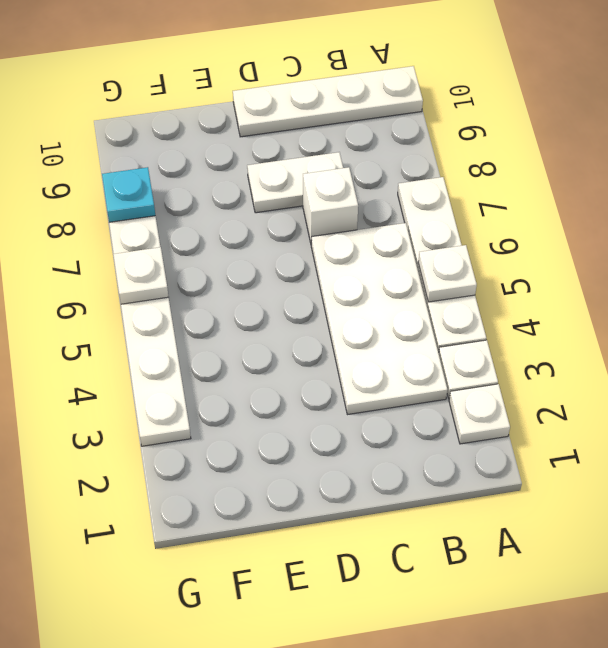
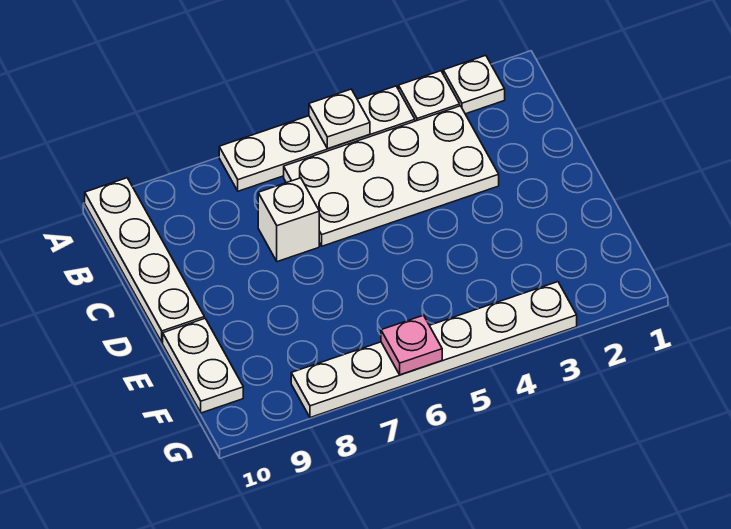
white 1x2 plate [247,152,343,213] -> white 1x2 plate moved to [163,318,243,413]
white 1x1 plate [113,247,168,304] -> pink 1x1 plate [381,315,442,375]
cyan 1x1 plate [102,167,155,222] -> none

